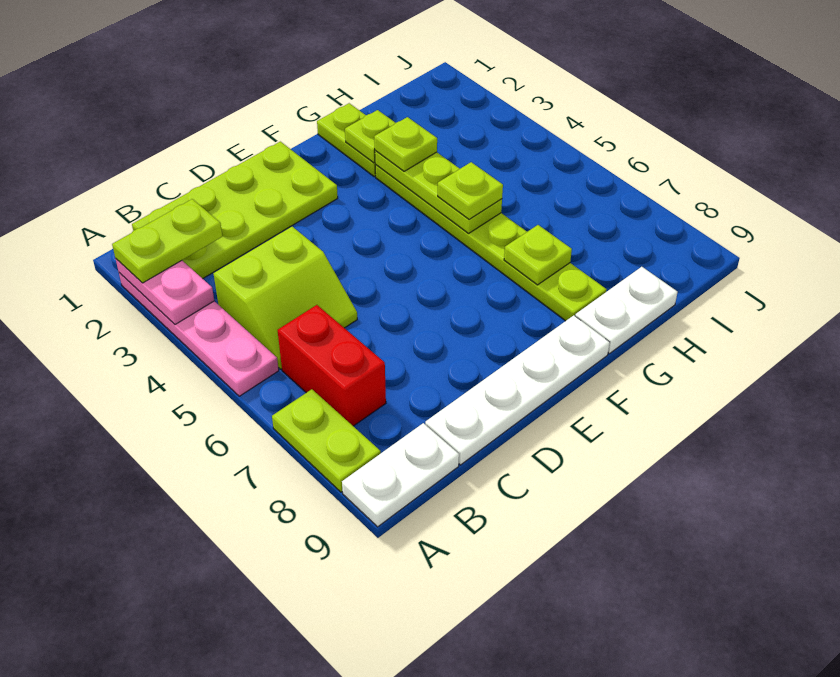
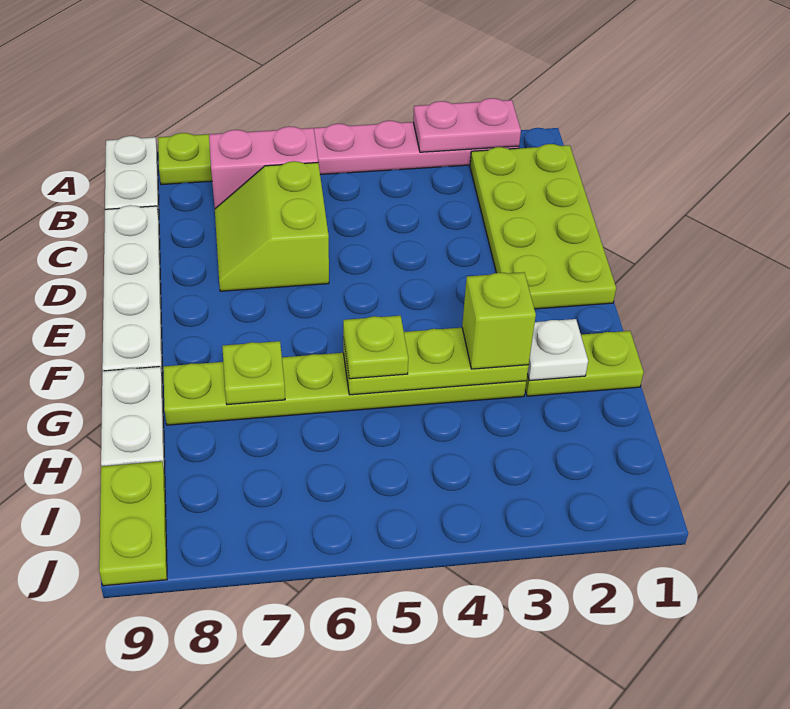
lime 1x2 plate [112,199,222,283] -> lime 1x2 plate moved to [99,461,167,586]
lime 2x2 slope [213,227,357,369] -> lime 2x2 slope moved to [215,161,329,291]
red 1x2 brick [278,305,386,426] -> pink 1x2 brick [209,126,318,208]
lime 1x1 plate [345,110,395,163] -> white 1x1 plate [527,319,588,381]
lime 1x1 plate [374,117,437,171] -> lime 1x1 brick [462,272,536,369]

